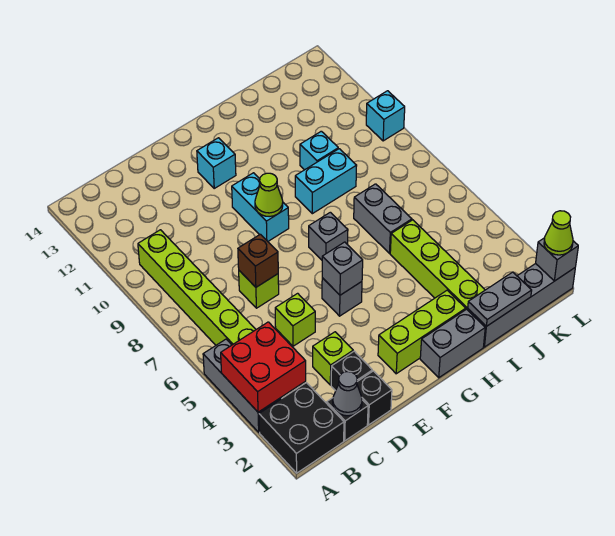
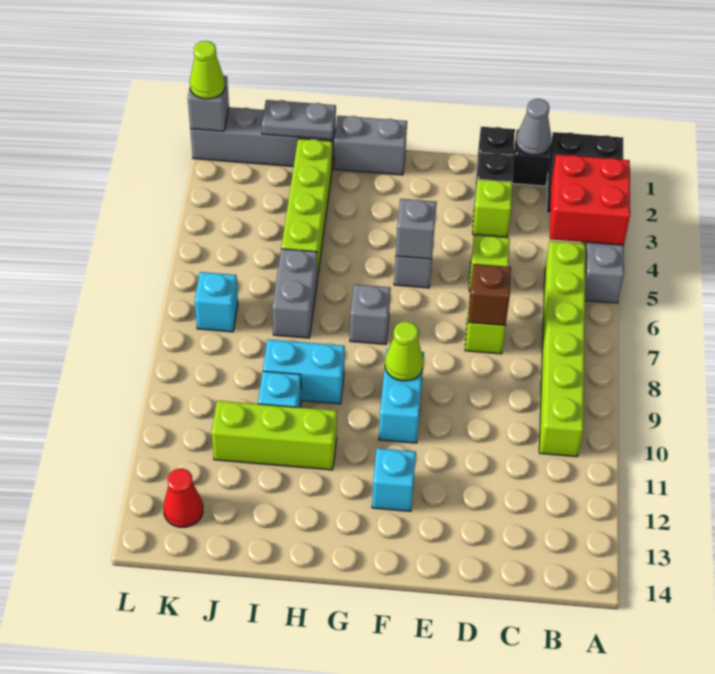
lime 1x3 brick [378,290,466,374] -> lime 1x3 brick moved to [212,401,337,470]
none -> red 1x1 cone [163,468,203,527]
cyan 1x1 brick [366,91,405,141] -> cyan 1x1 brick moved to [195,272,238,332]

